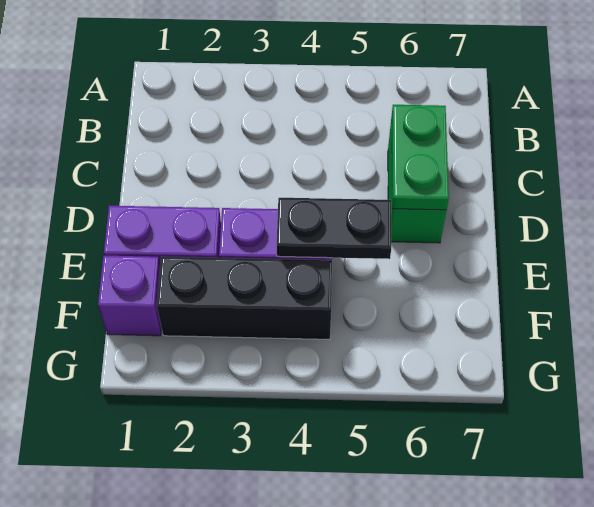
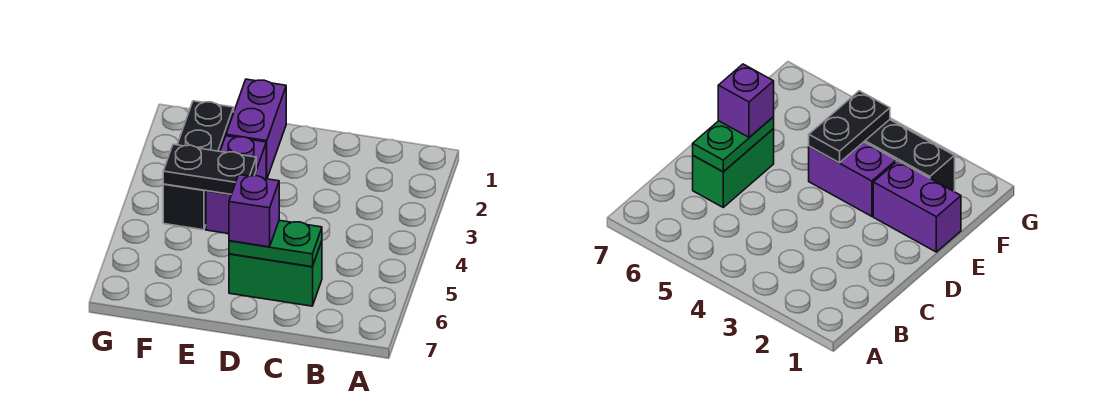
black 1x2 plate [277,198,391,259] -> black 1x2 plate turned to [163,144,256,194]
purple 1x1 brick [98,256,161,336] -> purple 1x1 brick moved to [229,175,279,247]

